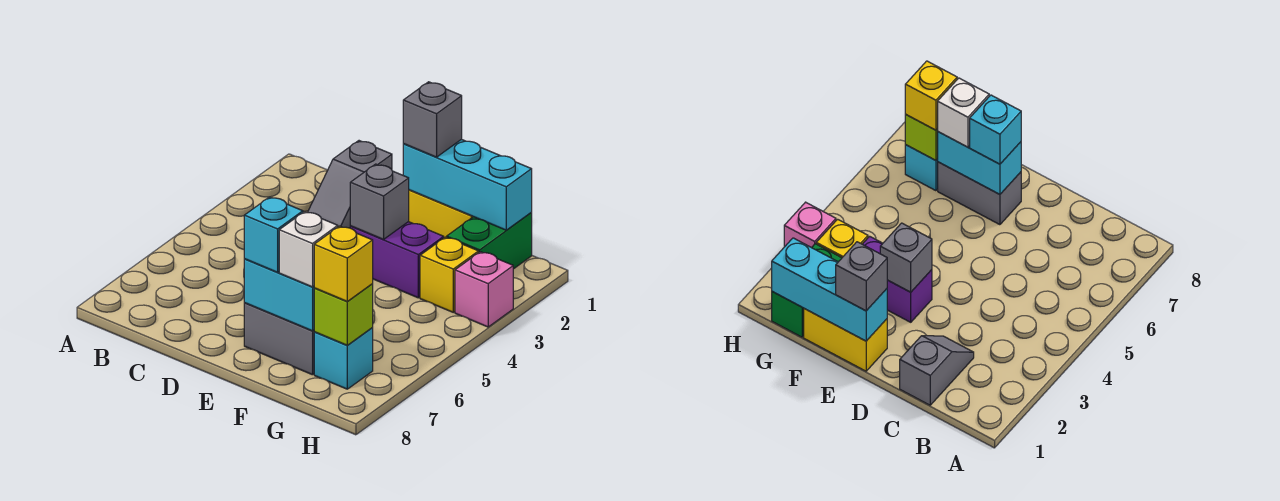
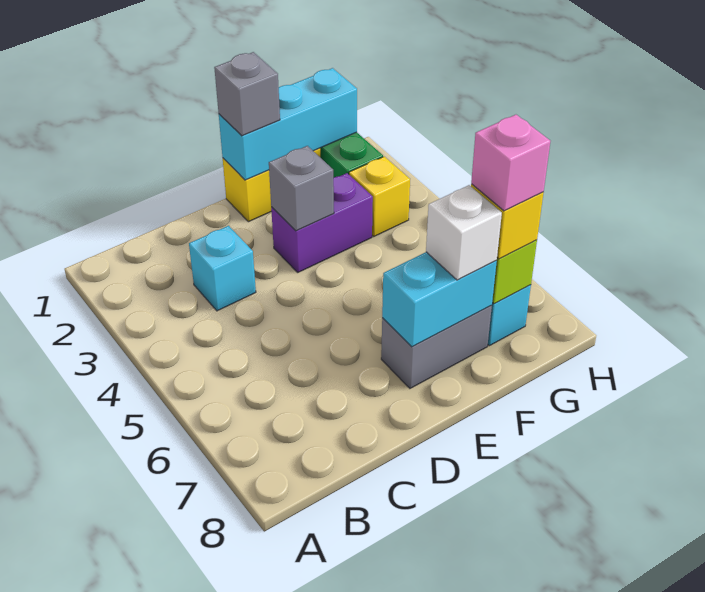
grey 1x2 slope [307,141,392,228] -> none
cyan 1x1 brick [244,197,303,272] -> cyan 1x1 brick moved to [189,226,256,311]
pink 1x1 brick [455,252,513,327] -> pink 1x1 brick moved to [471,115,550,211]

